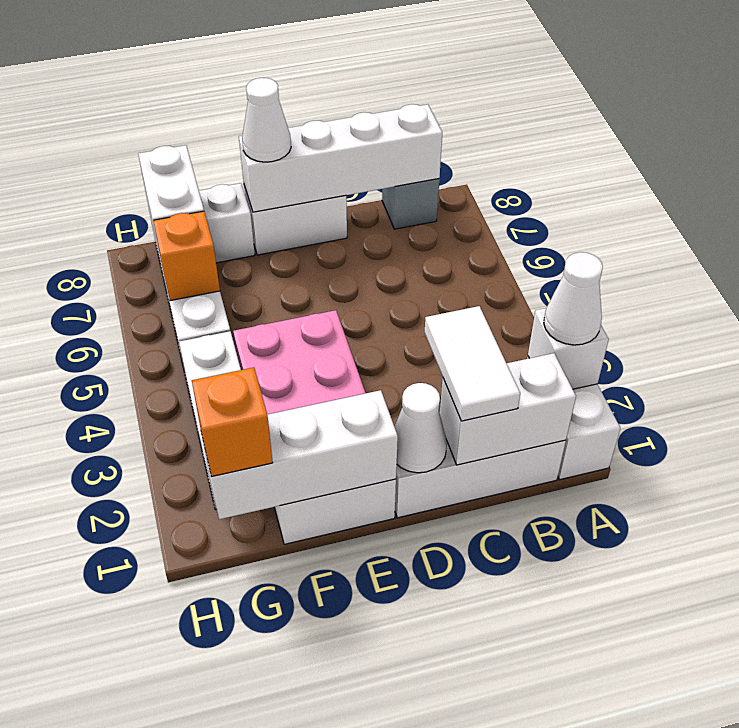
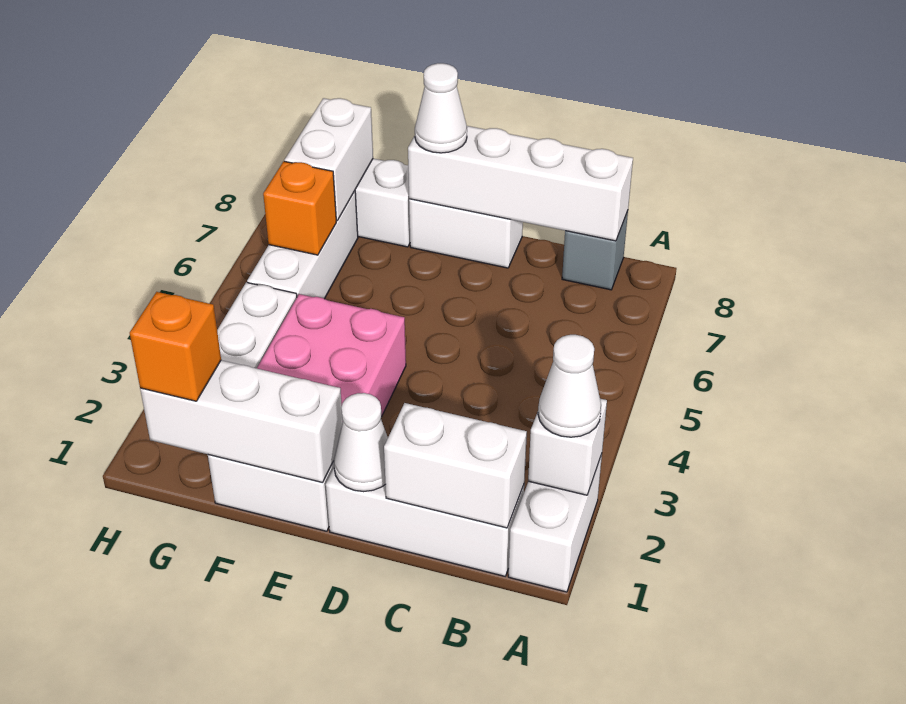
white 1x2 tile [425,306,520,421] -> none

